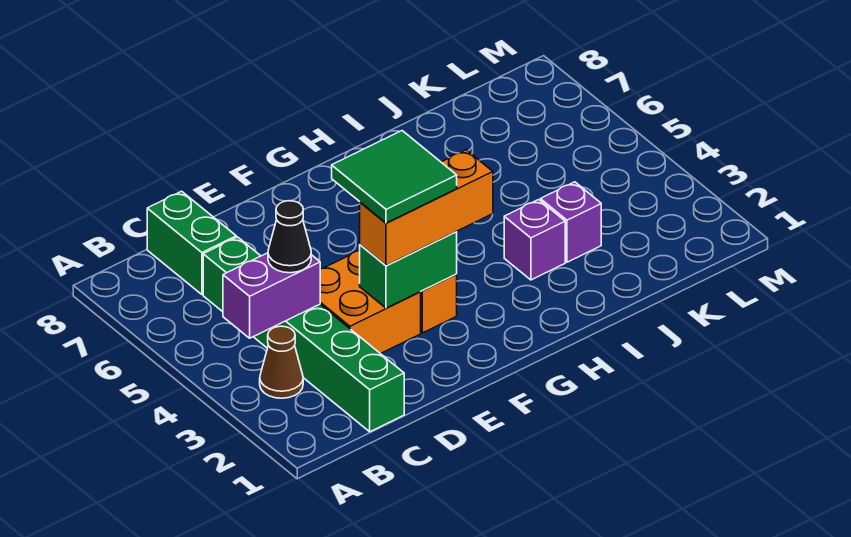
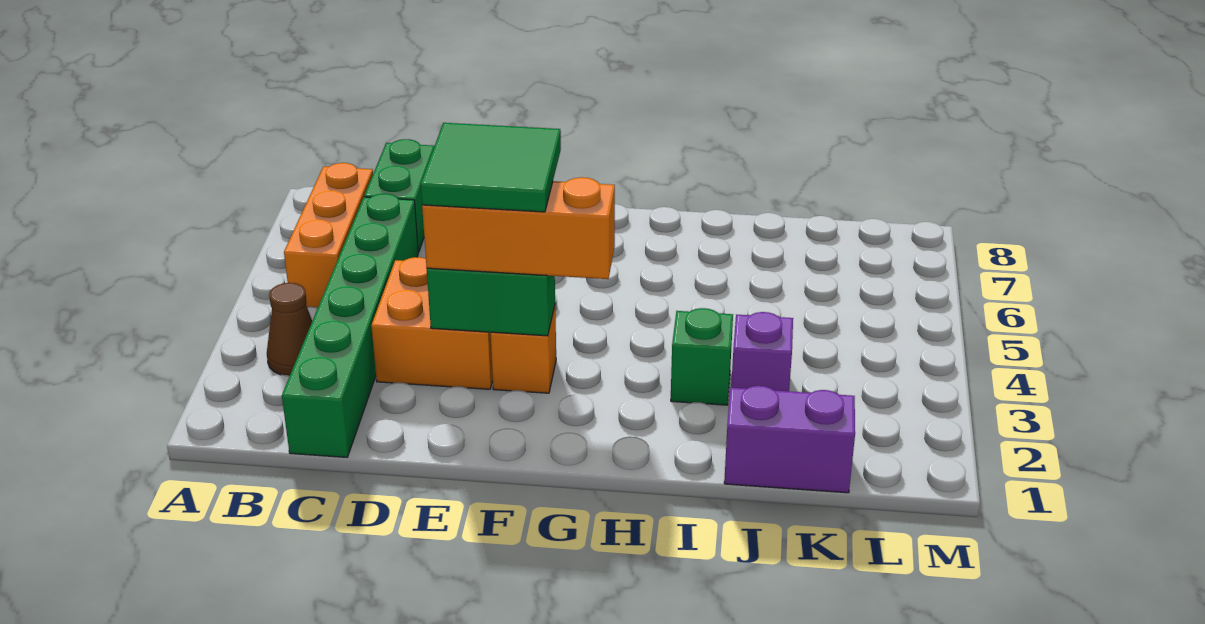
purple 1x2 brick [223,253,320,338] -> purple 1x2 brick moved to [724,386,855,493]
none -> orange 1x3 brick [284,163,373,308]
black 1x1 cone [268,201,311,273] -> none
purple 1x1 brick [504,200,565,280] -> green 1x1 brick [671,308,733,405]

